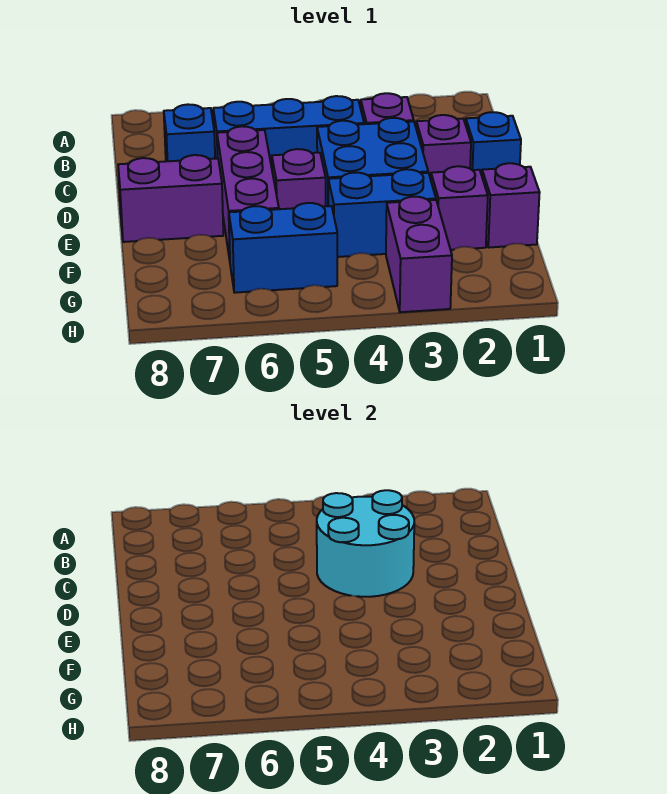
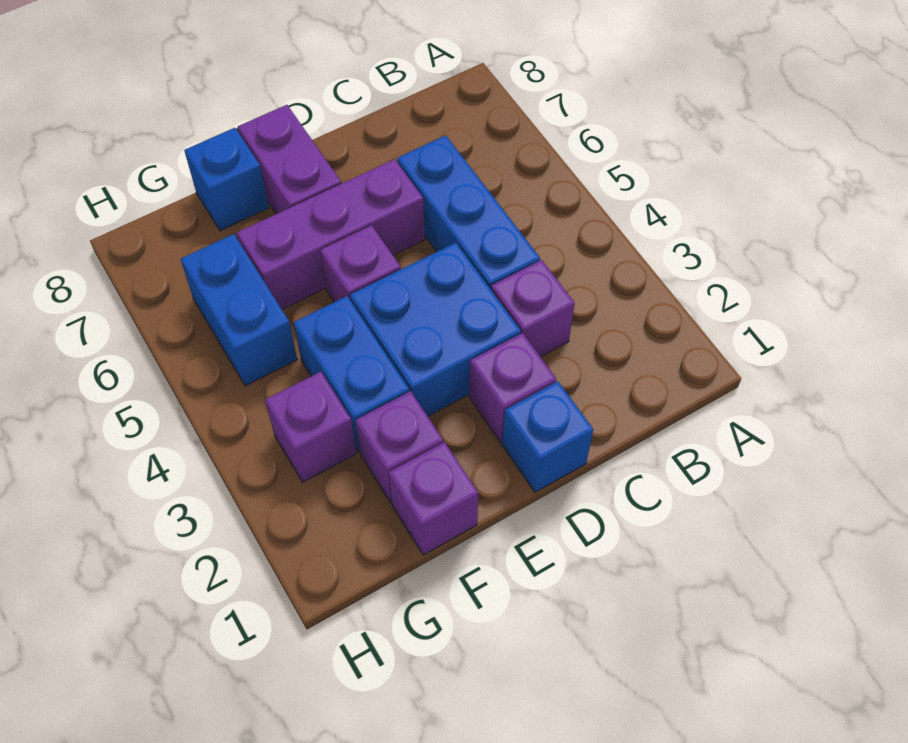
cyan 2x2 round brick [317,490,414,597] -> none
blue 1x1 brick [164,104,215,161] -> blue 1x1 brick moved to [184,128,269,231]
purple 1x2 brick [386,197,452,312] -> purple 1x1 brick [265,372,356,482]

